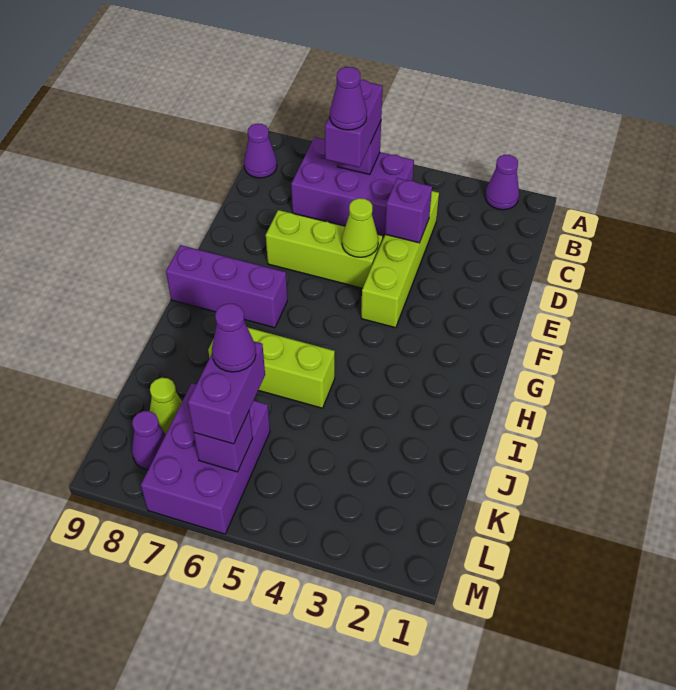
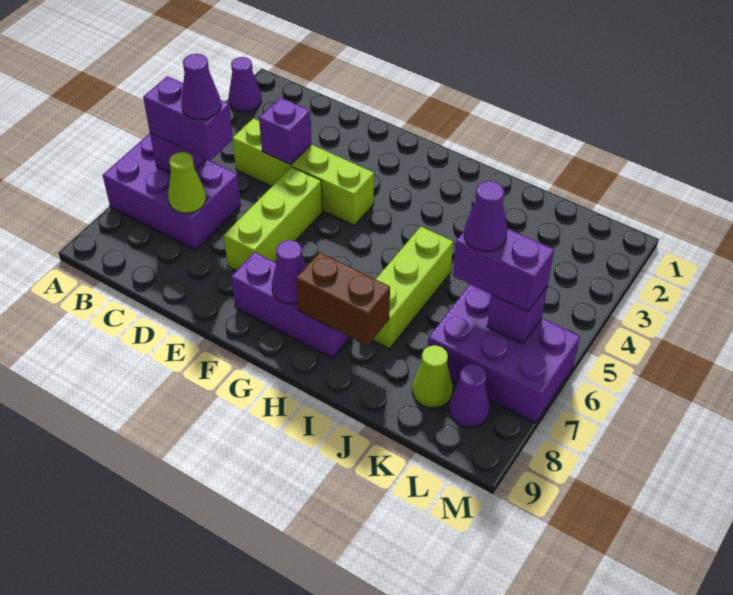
purple 2x3 brick [291,137,414,236] -> purple 2x3 brick turned to [103,133,241,250]
purple 1x1 cone [244,124,277,178] -> purple 1x1 cone moved to [272,240,306,304]
lime 1x1 cone [342,198,378,257] -> lime 1x1 cone moved to [168,152,206,213]
purple 1x3 brick [166,245,287,328] -> purple 1x3 brick turned to [231,252,350,358]
none -> brown 1x2 brick [296,252,390,346]

